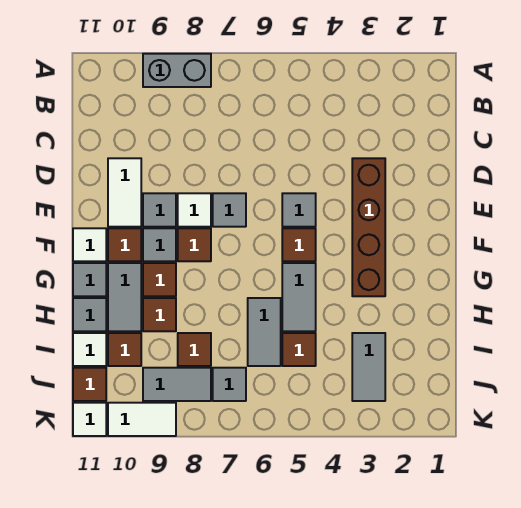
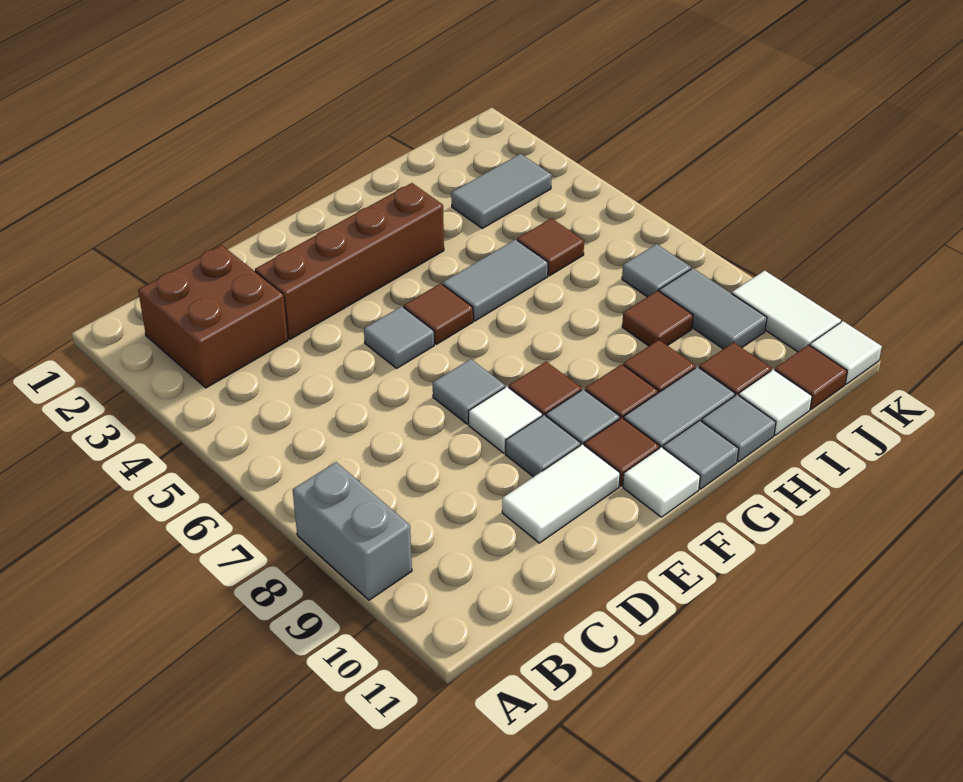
none -> brown 2x2 brick [138,245,288,388]
grey 1x2 tile [248,298,281,366] -> none

